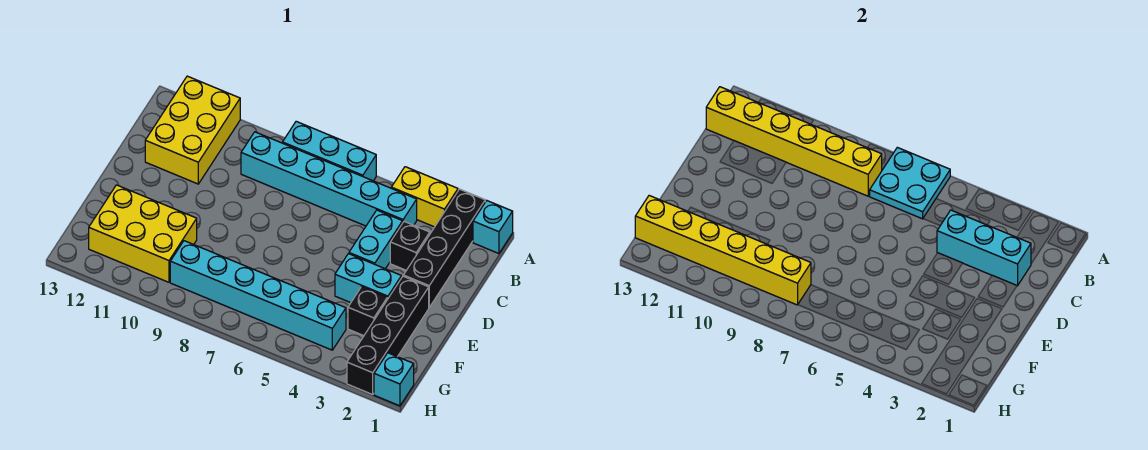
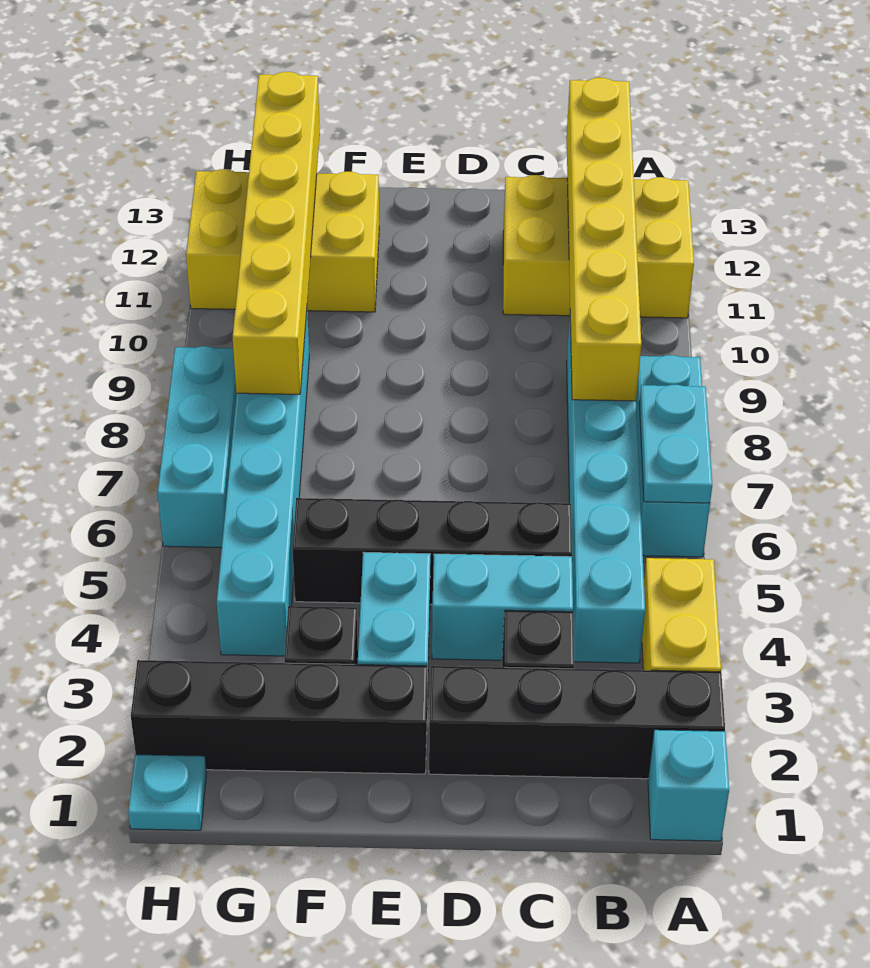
cyan 2x2 plate [870,147,950,219] -> cyan 1x2 plate [639,385,712,503]
cyan 1x3 brick [937,210,1031,286] -> cyan 1x3 brick moved to [158,346,237,548]
none -> black 1x4 brick [292,498,572,604]
yellow 2x3 brick [89,185,197,282] -> yellow 2x3 brick turned to [186,169,379,312]
cyan 1x1 brick [374,353,414,406] -> cyan 1x1 plate [128,754,207,830]

